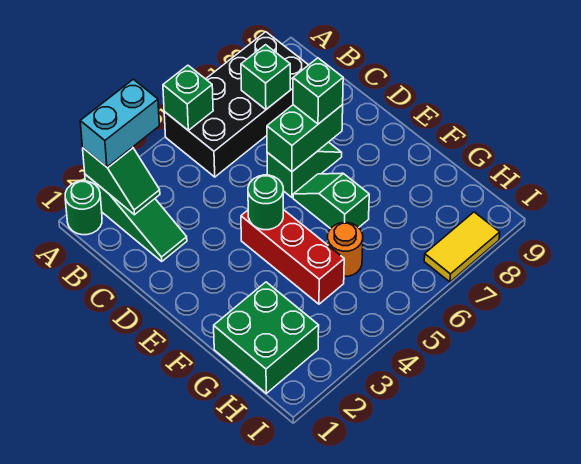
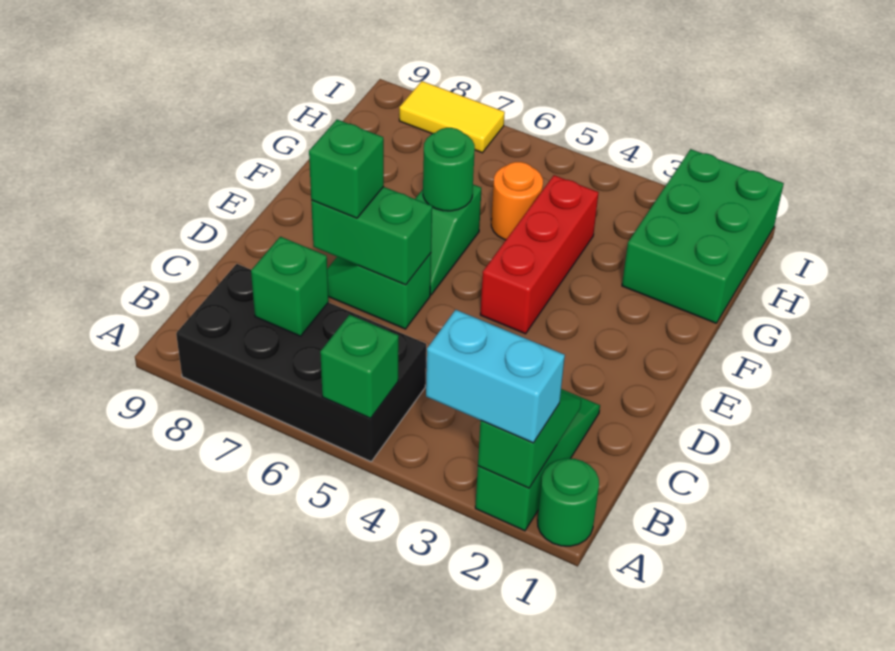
green 1x1 round brick [248,175,283,230] -> green 1x1 round brick moved to [423,128,475,211]
green 2x2 brick [214,282,319,393] -> green 2x3 brick [622,149,784,323]

